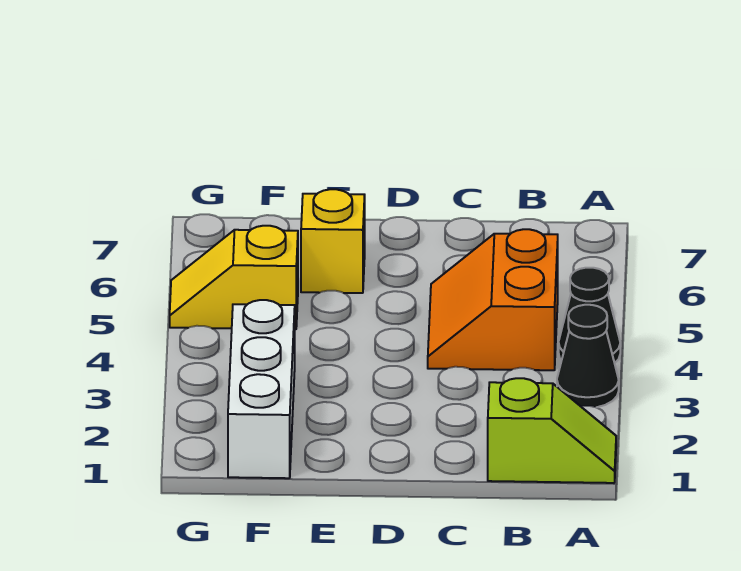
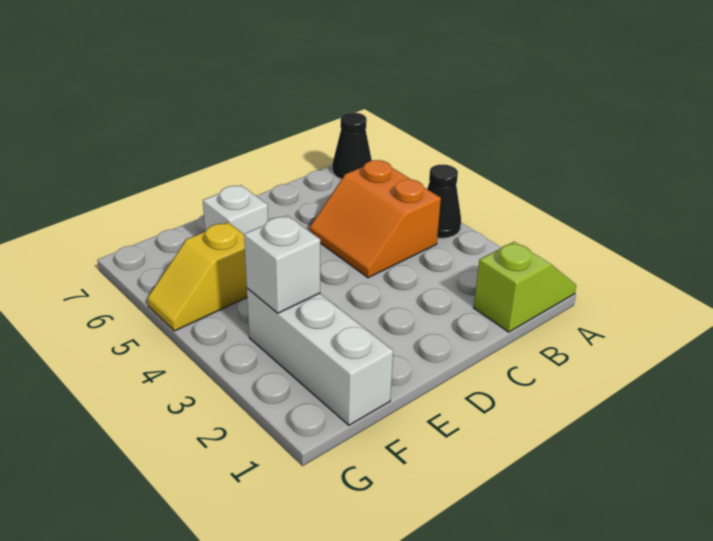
black 1x1 cone [557,305,619,407] -> black 1x1 cone moved to [332,113,372,179]
yellow 1x1 brick [301,189,365,293] -> white 1x1 brick [203,185,268,234]
none -> white 1x1 brick [244,216,320,313]

